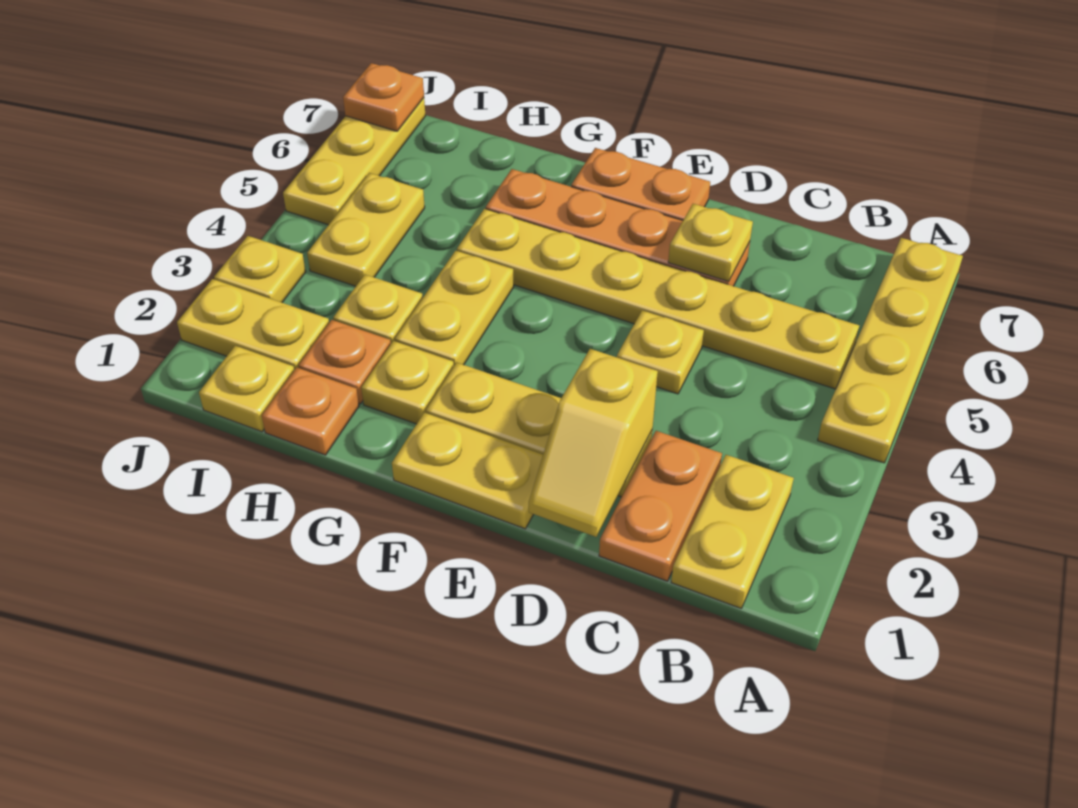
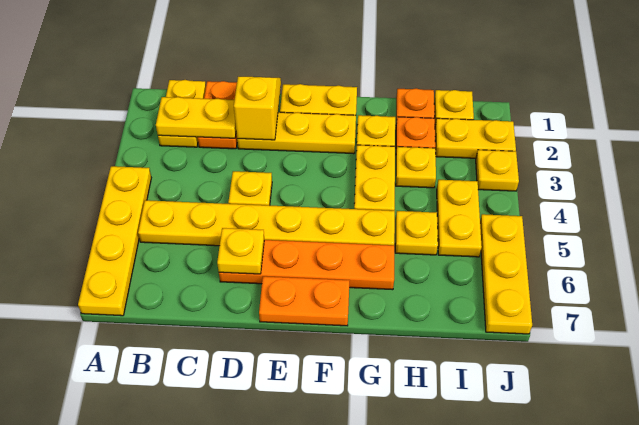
none -> yellow 1x2 plate [156,97,236,138]
none -> yellow 1x1 plate [395,211,438,255]
orange 1x1 plate [343,63,424,131] -> none

